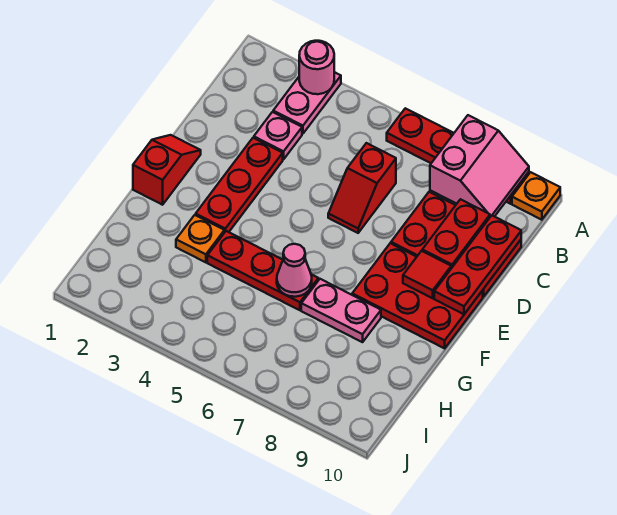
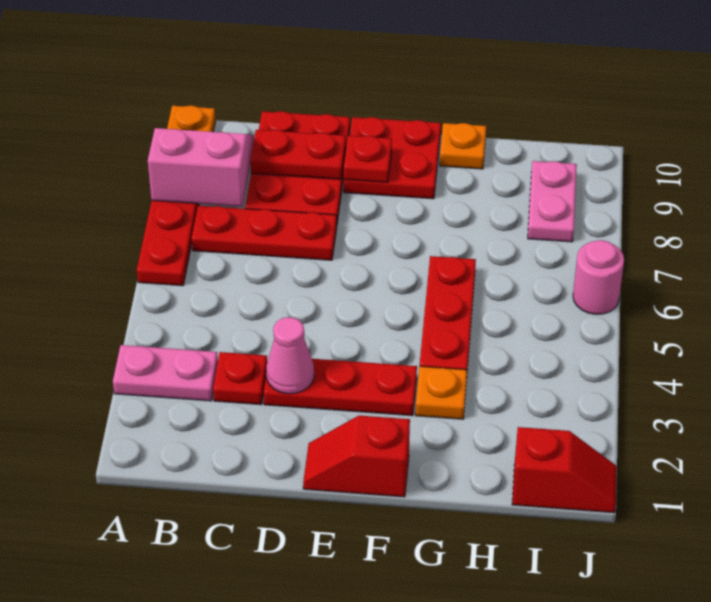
pink 1x1 round brick [299,41,334,94] -> pink 1x1 round brick moved to [573,240,624,314]
pink 1x1 plate [254,112,302,159] -> red 1x1 plate [213,352,267,405]
red 1x2 slope [328,143,396,233] -> red 1x2 slope moved to [512,427,617,513]
red 1x3 plate [434,215,521,314] -> red 1x3 plate moved to [192,206,337,260]
red 2x3 plate [352,243,483,348] -> red 2x2 plate [344,117,441,199]
red 1x1 tile [403,251,451,298] -> red 1x1 plate [344,135,392,182]
pink 1x1 cone [277,244,312,297] -> pink 1x1 cone moved to [266,317,314,394]
pink 1x2 plate [301,279,381,342] -> pink 1x2 plate moved to [528,161,577,242]
none -> orange 1x1 plate [440,123,486,169]

